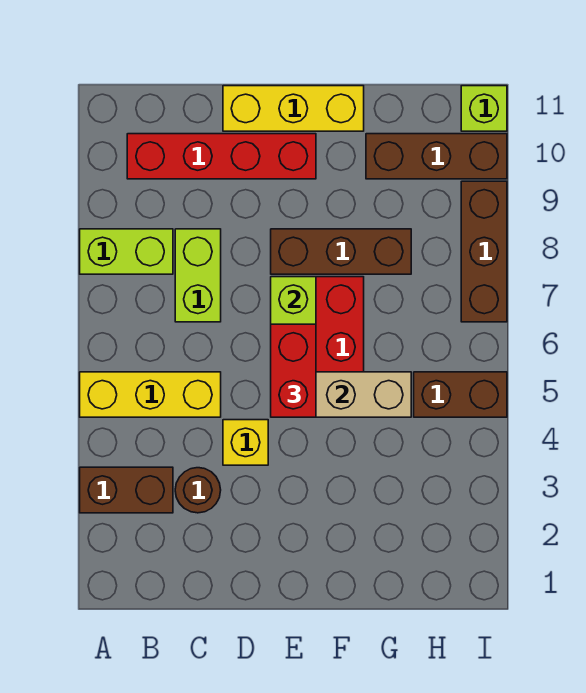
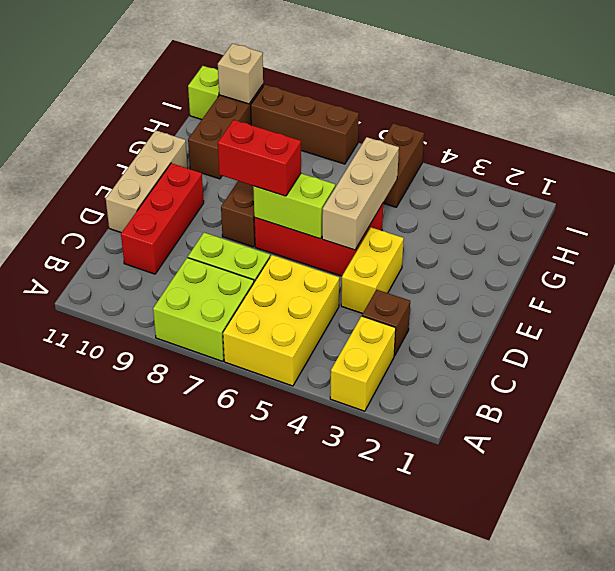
brown 1x2 brick [80,467,173,513] -> yellow 1x2 brick [330,316,396,411]
yellow 1x3 brick [80,372,221,417] -> yellow 2x3 brick [223,255,339,386]
lime 1x2 brick [80,229,173,274] -> lime 2x2 brick [153,258,254,361]
red 1x4 brick [127,134,316,179] -> red 1x3 brick [121,163,204,274]
brown 1x1 round brick [175,468,221,513] -> brown 1x1 brick [362,290,410,355]
yellow 1x1 brick [223,420,268,465] -> yellow 1x2 brick [341,227,404,314]
yellow 1x3 brick [223,86,364,131] -> tan 1x3 brick [106,130,188,233]
red 1x2 brick [271,324,316,417] -> red 1x2 brick moved to [218,120,301,196]
none -> tan 1x1 brick [218,43,263,104]

